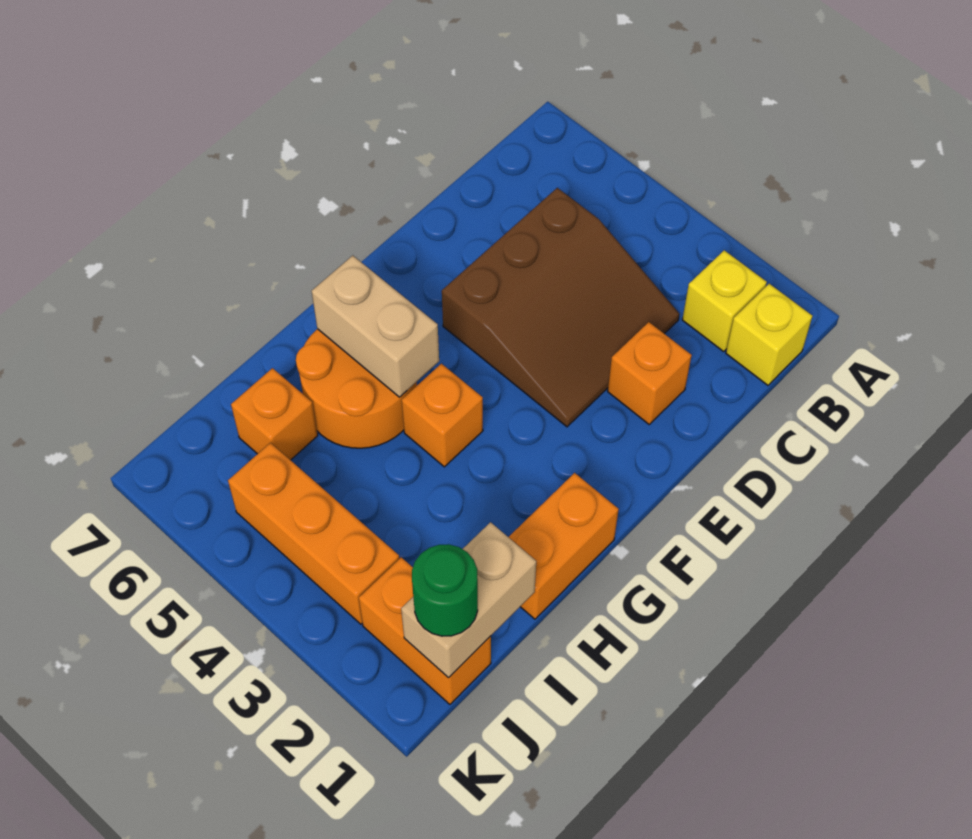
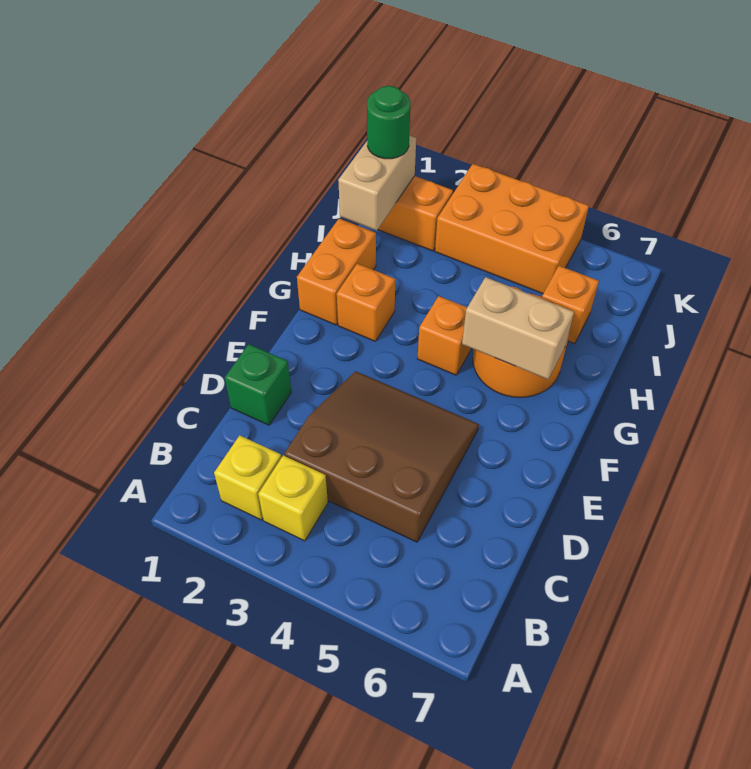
yellow 1x1 brick [726,284,812,385] -> yellow 1x1 brick moved to [258,455,328,541]
brown 3x3 slope [442,188,679,427] -> brown 3x3 slope turned to [284,371,479,542]
none -> green 1x1 brick [225,344,291,425]
orange 1x1 brick [608,322,692,424] -> orange 1x1 brick moved to [337,264,395,341]
orange 1x3 brick [228,443,399,624] -> orange 2x3 brick [435,164,589,294]

